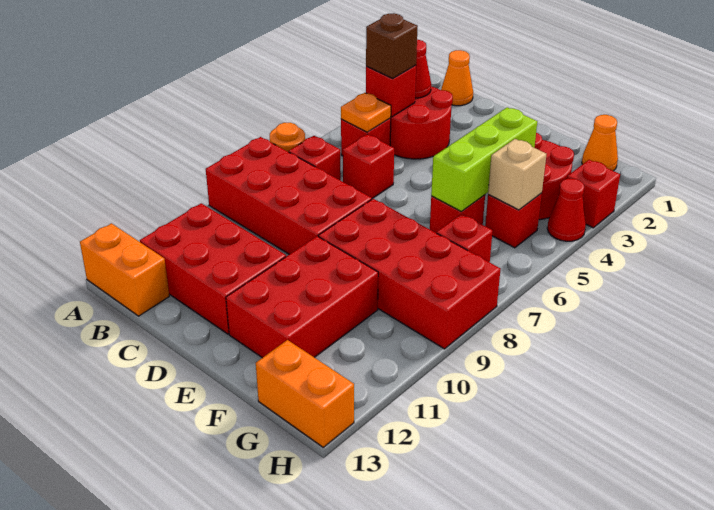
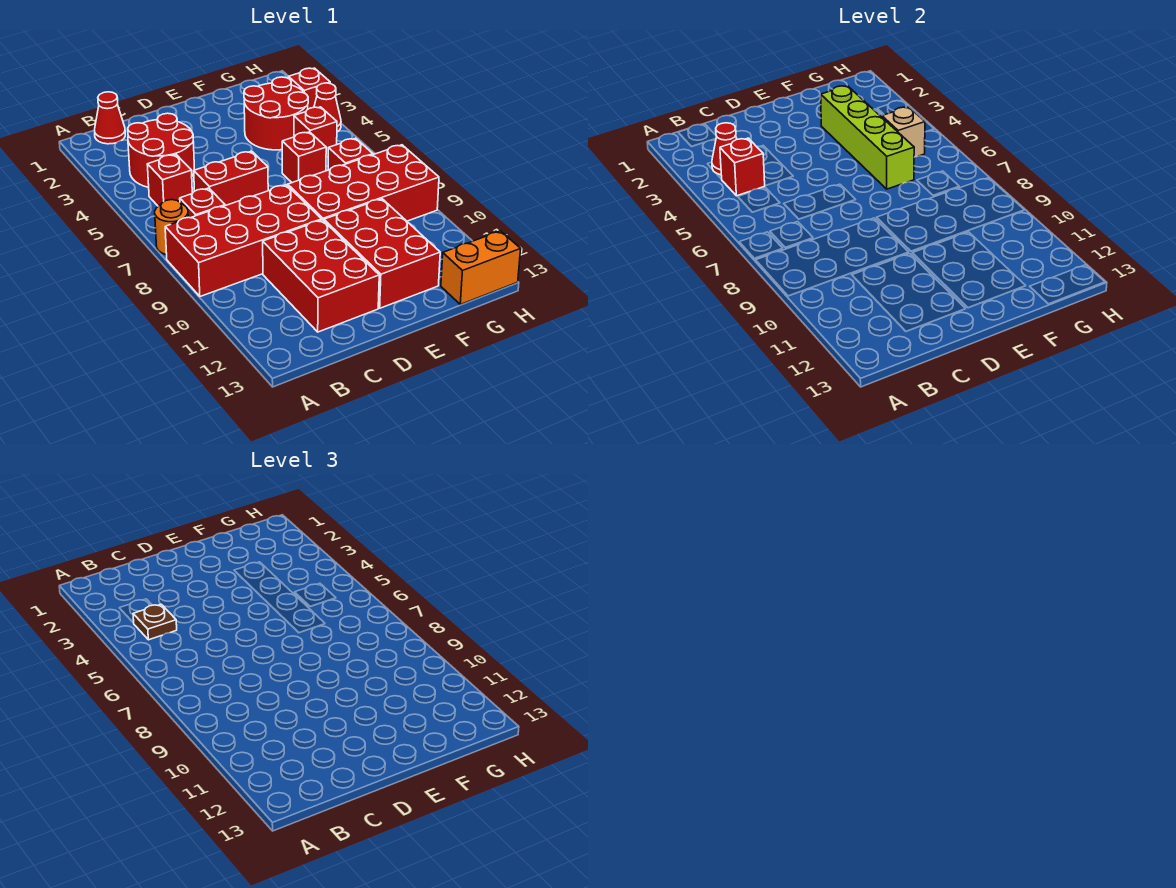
orange 1x2 brick [80,223,169,316] -> none
orange 1x1 cone [441,50,473,106] -> red 1x1 cone [95,92,125,144]
brown 1x1 brick [366,13,418,78] -> brown 1x1 plate [133,604,177,640]
orange 1x1 plate [341,93,391,132] -> none
red 2x3 brick [140,203,286,334] -> red 2x3 brick turned to [263,220,379,332]
red 1x1 brick [343,134,394,199] -> red 1x2 brick [194,151,268,206]
lime 1x3 brick [431,107,537,212] -> lime 1x4 brick [821,86,914,189]
orange 1x1 cone [582,115,618,171] -> none

